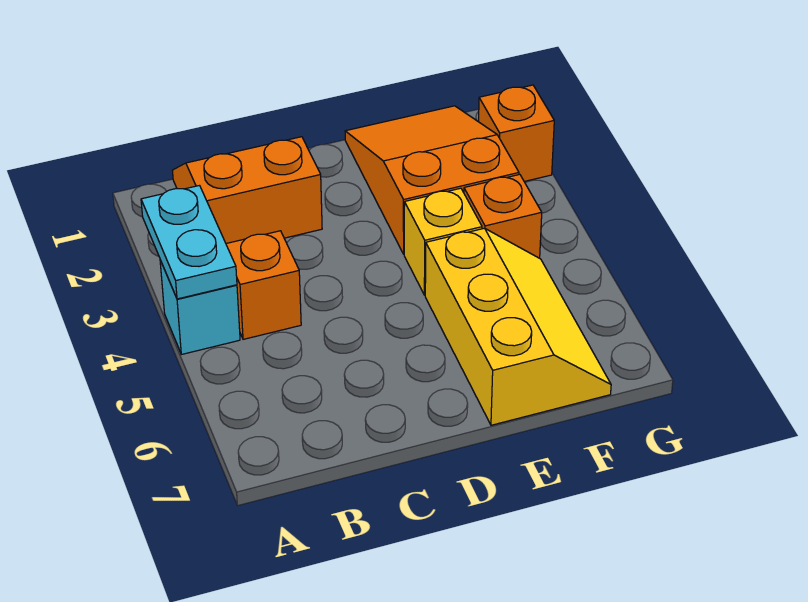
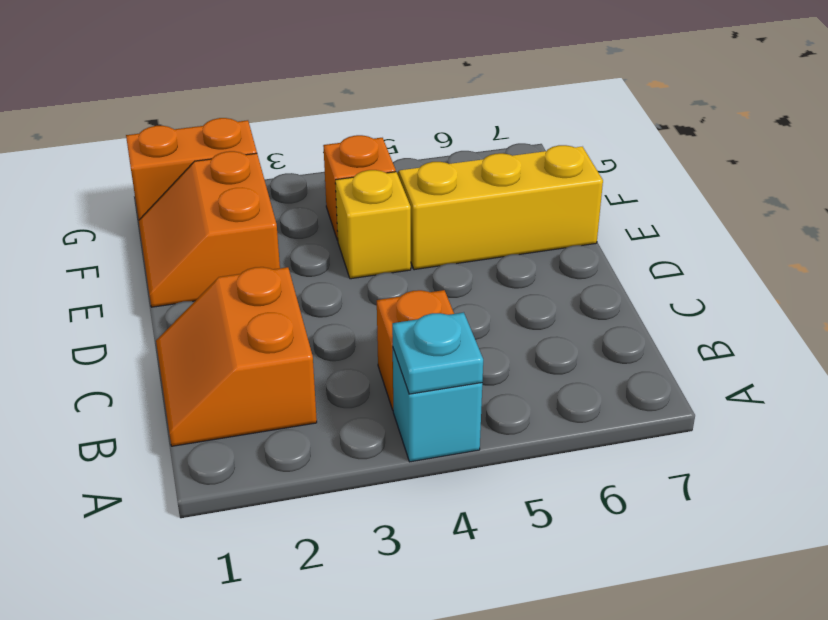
cyan 1x2 plate [141,186,237,299] -> cyan 1x1 plate [392,312,483,394]
orange 2x3 slope [345,106,519,254] -> orange 2x2 slope [139,151,280,307]
orange 1x1 brick [479,85,554,181] -> orange 1x2 brick [126,118,257,220]

